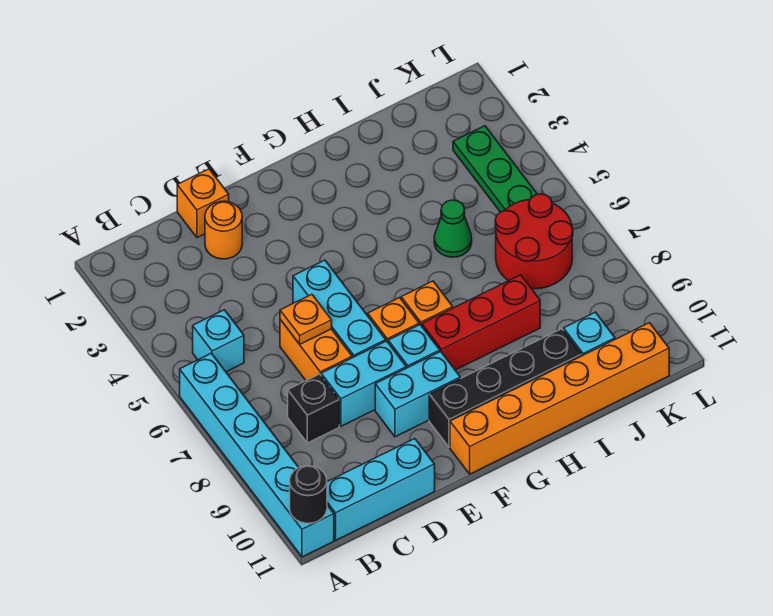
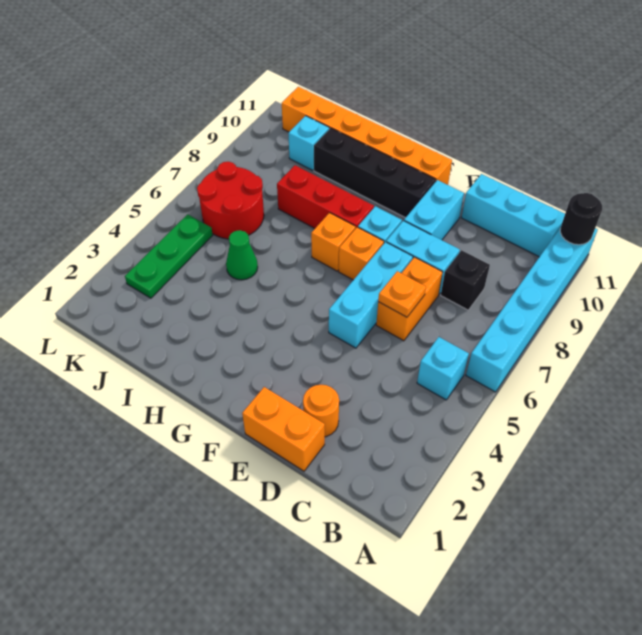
orange 1x1 brick [177,169,229,238] -> orange 1x2 brick [242,387,325,471]
cyan 1x2 brick [375,351,460,437] -> cyan 1x2 brick turned to [404,180,464,240]

